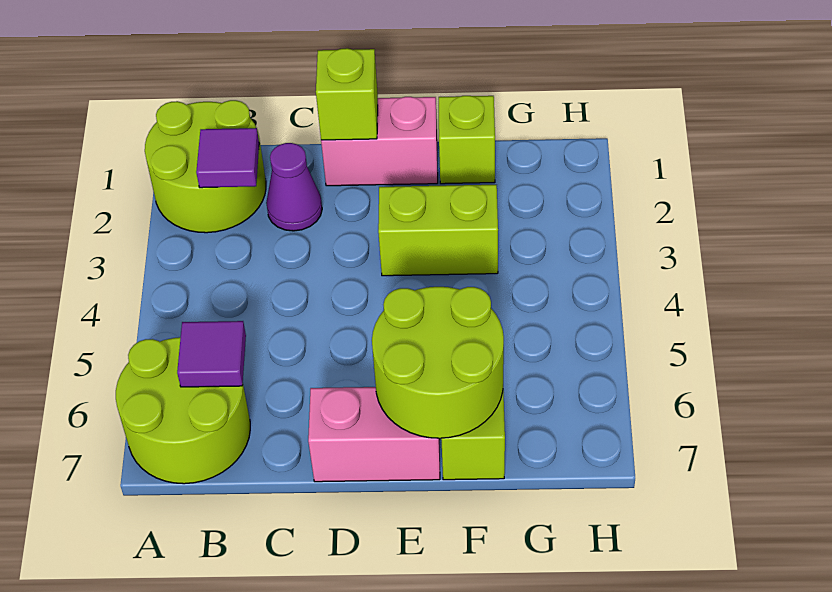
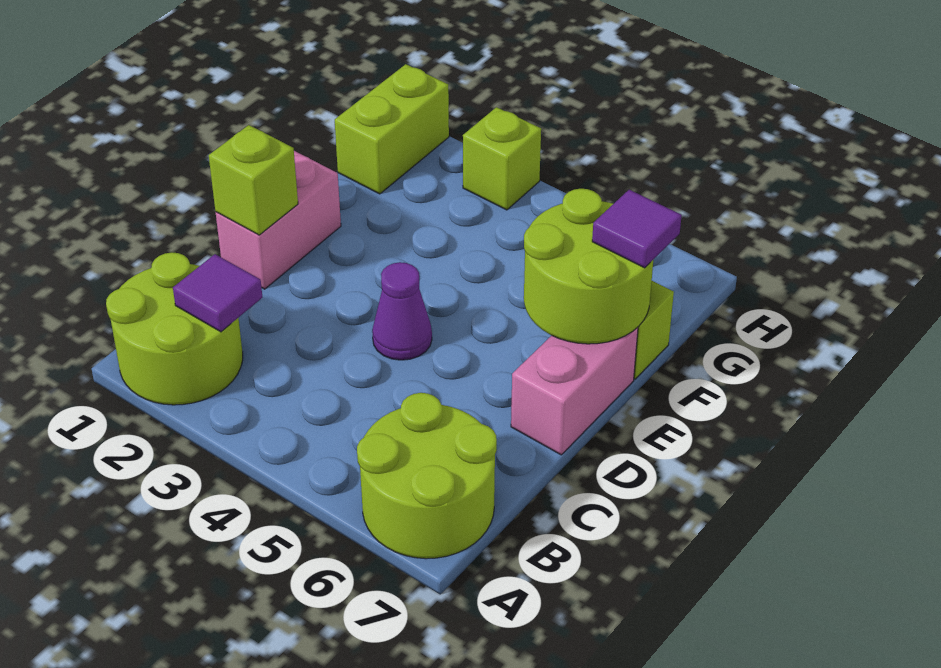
purple 1x1 tile [177,321,246,387] -> purple 1x1 tile moved to [592,190,682,268]
purple 1x1 cone [266,143,322,231] -> purple 1x1 cone moved to [372,262,432,360]
lime 1x2 brick [378,185,498,276] -> lime 1x2 brick moved to [335,64,449,194]
lime 1x1 brick [439,96,495,184] -> lime 1x1 brick moved to [463,107,541,210]

